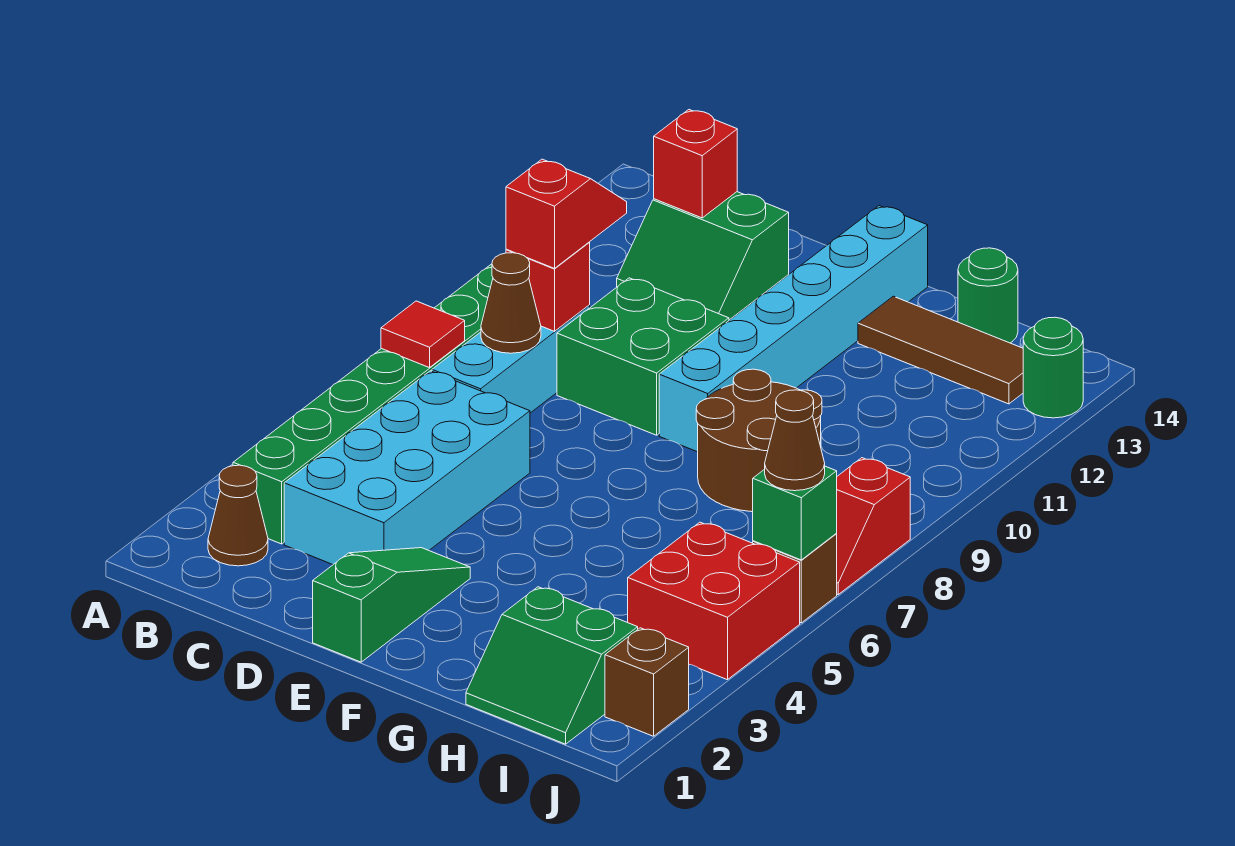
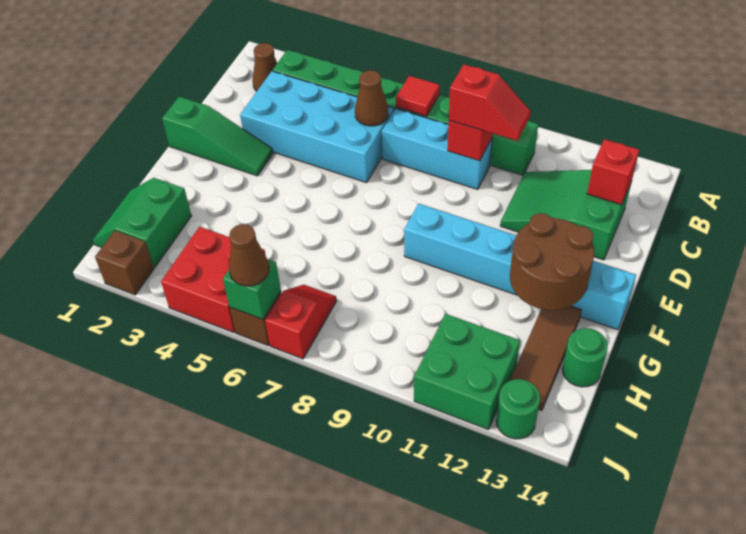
brown 1x1 cone [481,253,541,353] -> brown 1x1 cone moved to [355,70,388,126]
green 2x2 slope [617,192,789,320] -> green 2x3 slope [500,170,632,260]
green 2x2 brick [557,278,729,435] -> green 2x2 brick moved to [414,314,520,429]
brown 2x2 round brick [696,369,822,512] -> brown 2x2 round brick moved to [510,213,594,310]
red 1x2 slope [836,458,910,594] -> red 1x2 slope turned to [265,285,337,359]

